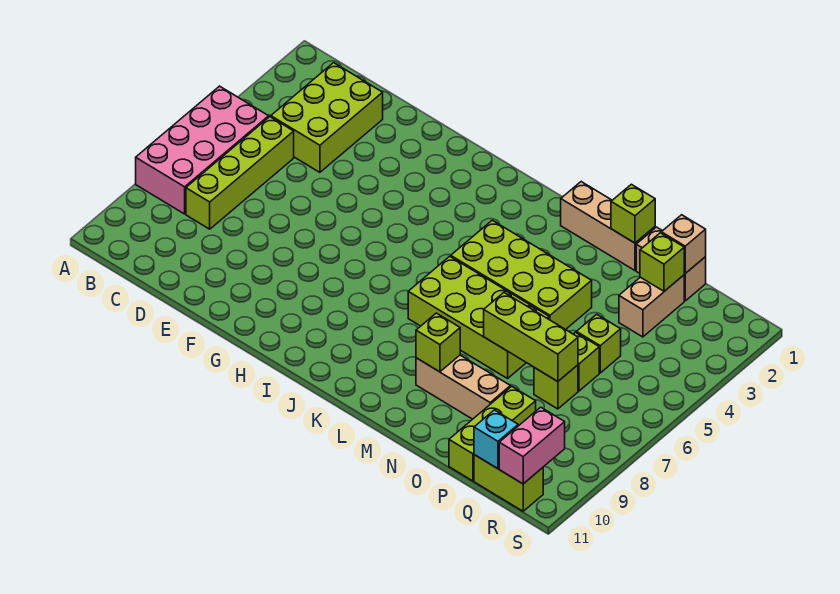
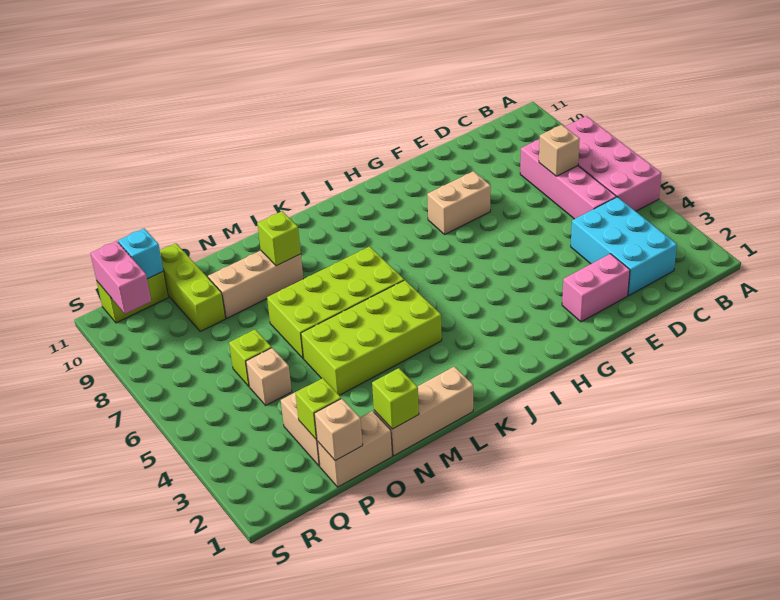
lime 2x3 brick [271,63,383,172] -> cyan 2x3 brick [571,197,677,295]
lime 1x4 brick [186,117,294,229] -> pink 1x4 brick [520,139,616,219]
none -> tan 1x1 brick [539,125,580,176]
none -> pink 1x2 brick [562,254,630,322]
none -> tan 1x2 brick [427,171,491,234]
lime 1x3 brick [484,293,578,381] -> none
lime 1x1 brick [576,314,621,373] -> tan 1x1 brick [246,348,292,405]
lime 1x1 brick [534,365,578,409] -> none

